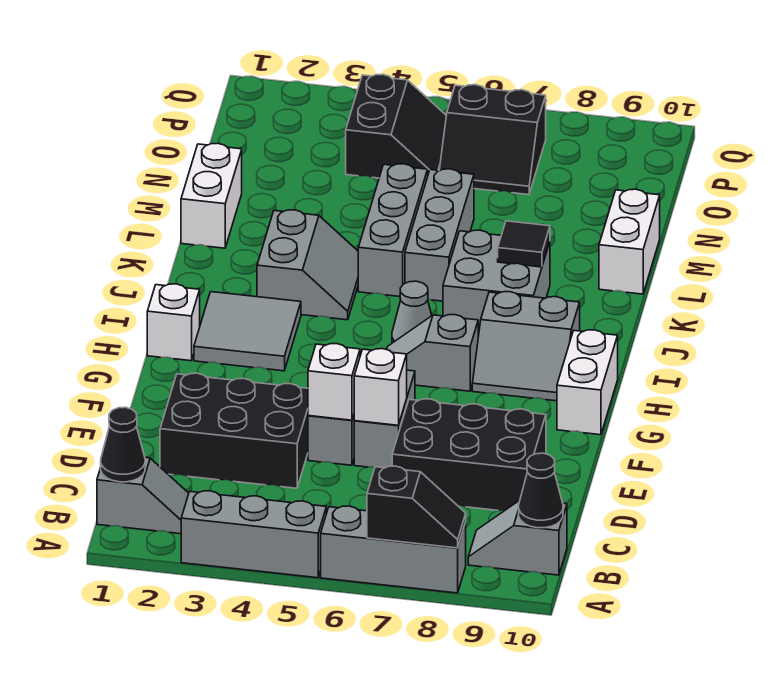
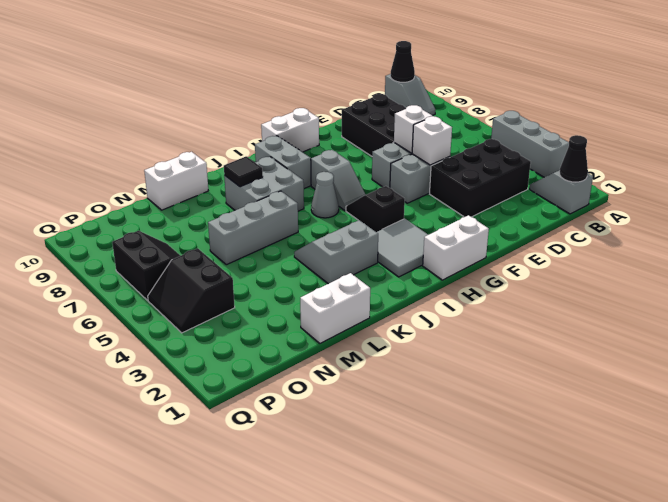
grey 1x3 brick [321,506,466,593] -> none
black 1x2 slope [367,466,466,548] -> black 1x2 slope moved to [346,186,405,232]
black 2x3 brick [160,373,308,488] -> black 2x3 brick turned to [430,139,531,217]
white 1x1 brick [147,284,200,361] -> white 1x2 brick [423,215,489,280]
grey 1x3 brick [358,164,428,297] -> none
black 2x2 slope [346,74,446,178] -> black 2x2 slope turned to [148,248,235,333]

